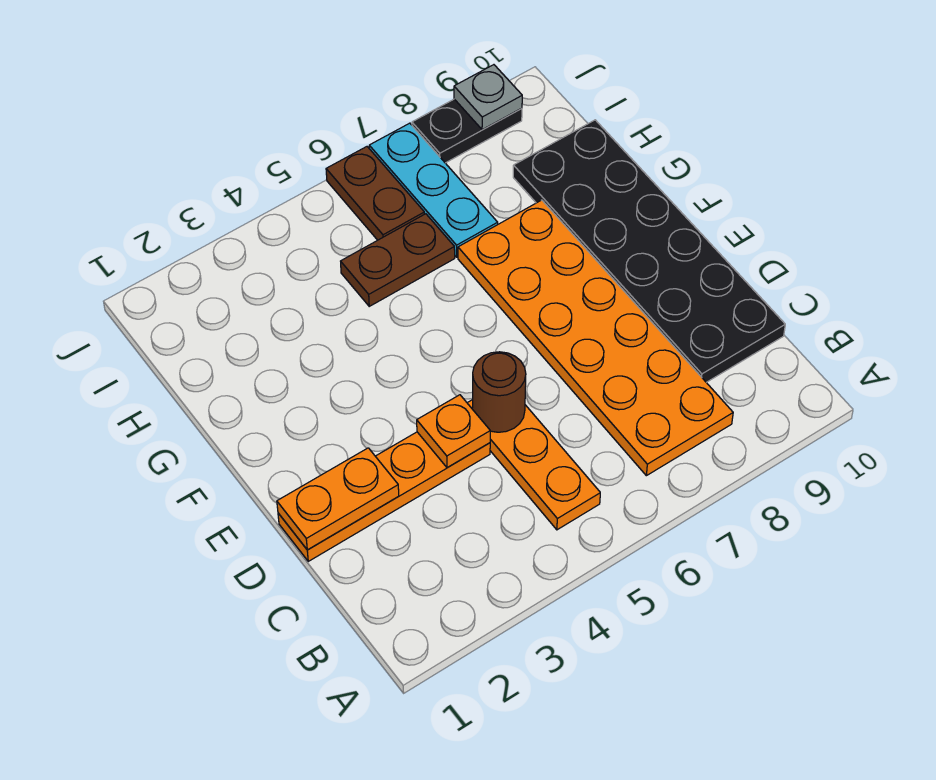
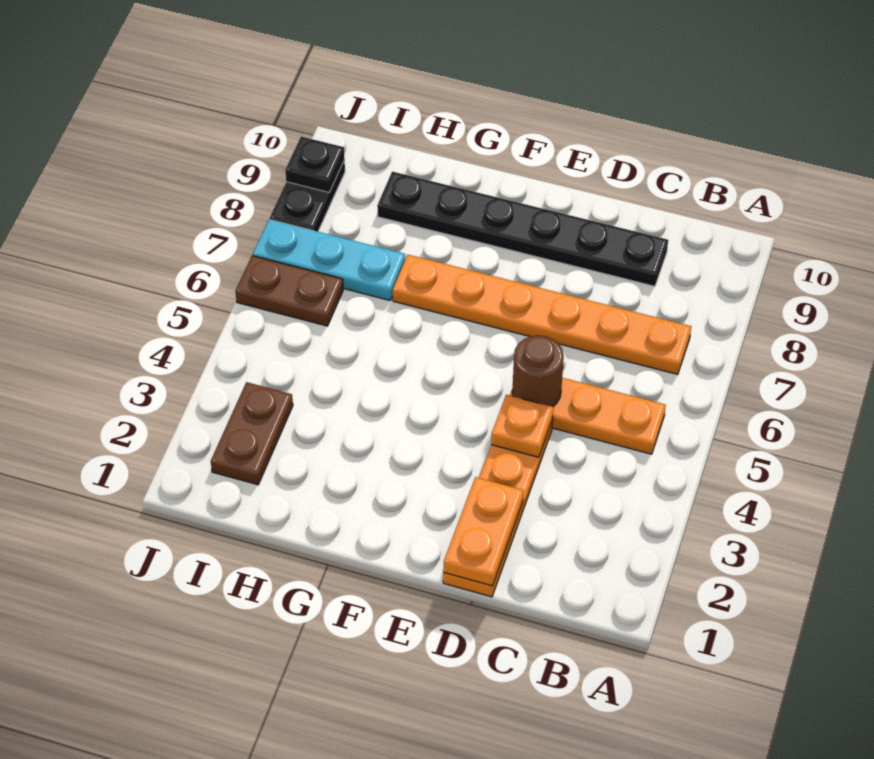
orange 2x6 plate [458,200,733,476] -> orange 1x6 plate [393,255,691,375]
black 2x6 plate [513,120,785,382] -> black 1x6 plate [377,172,668,286]
brown 1x2 plate [341,214,455,306] -> brown 1x2 plate moved to [211,382,293,485]
grey 1x1 plate [454,65,522,130] -> black 1x1 plate [285,137,345,192]

